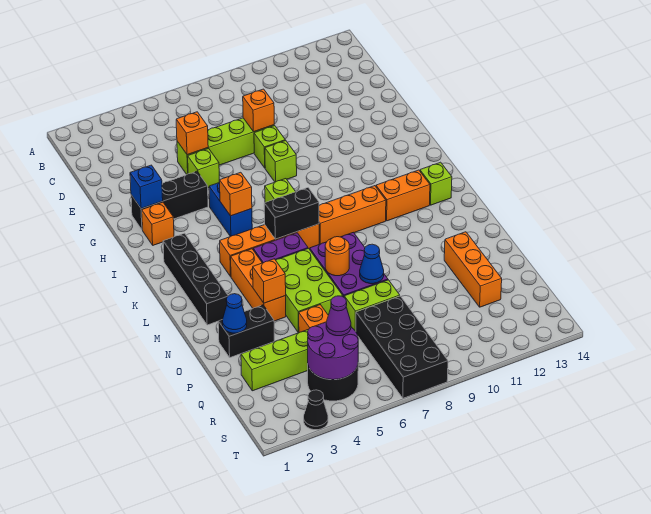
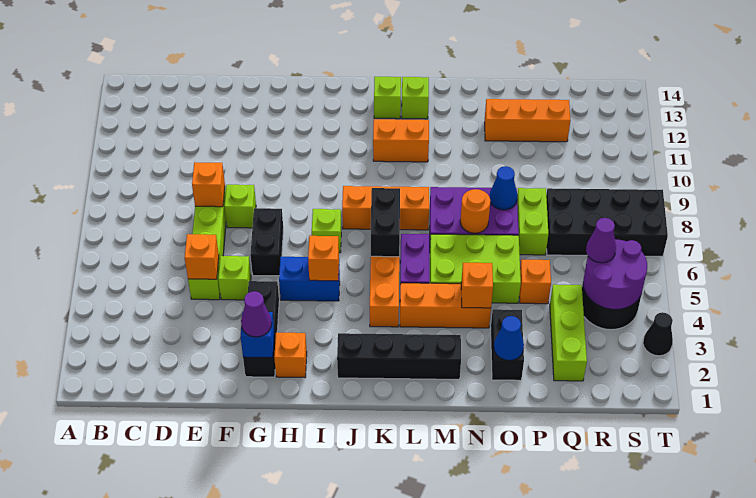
none -> purple 1x1 cone [241,291,272,337]
none -> black 1x2 brick [250,208,283,276]
lime 1x1 brick [265,140,297,182] -> lime 1x1 brick moved to [402,77,429,119]
orange 1x3 brick [319,186,386,244] -> orange 1x3 brick turned to [342,186,429,230]
orange 1x2 brick [376,170,430,221] -> orange 1x2 brick turned to [373,119,429,162]

